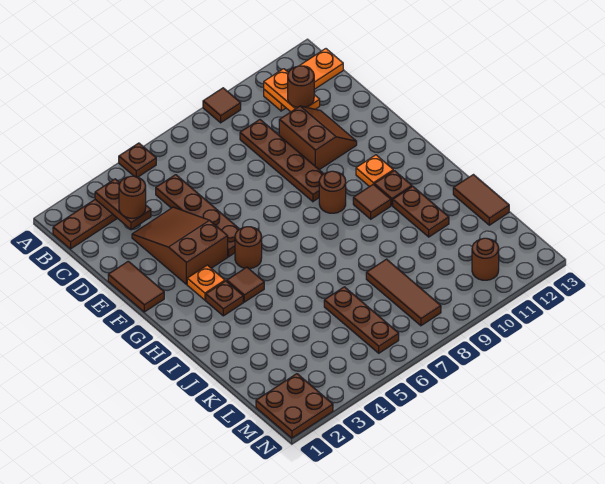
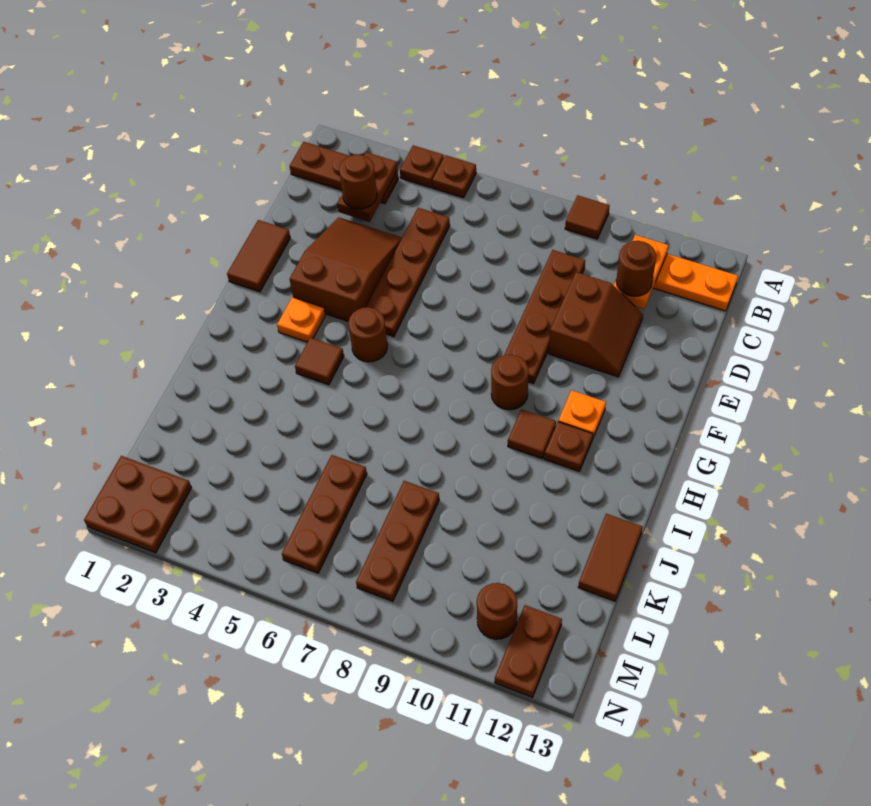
brown 1x1 plate [206,281,243,316] -> brown 1x1 plate moved to [400,145,444,188]
brown 1x2 plate [393,186,449,237] -> brown 1x2 plate moved to [495,605,562,697]
brown 1x3 tile [366,259,441,326] -> brown 1x3 plate [356,481,439,601]

